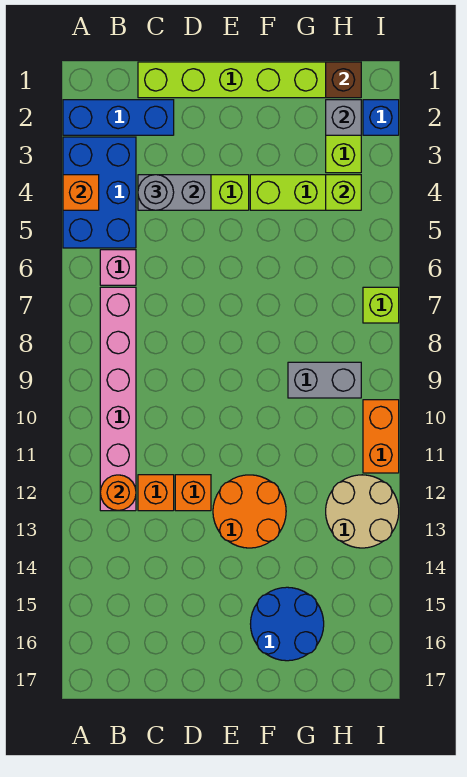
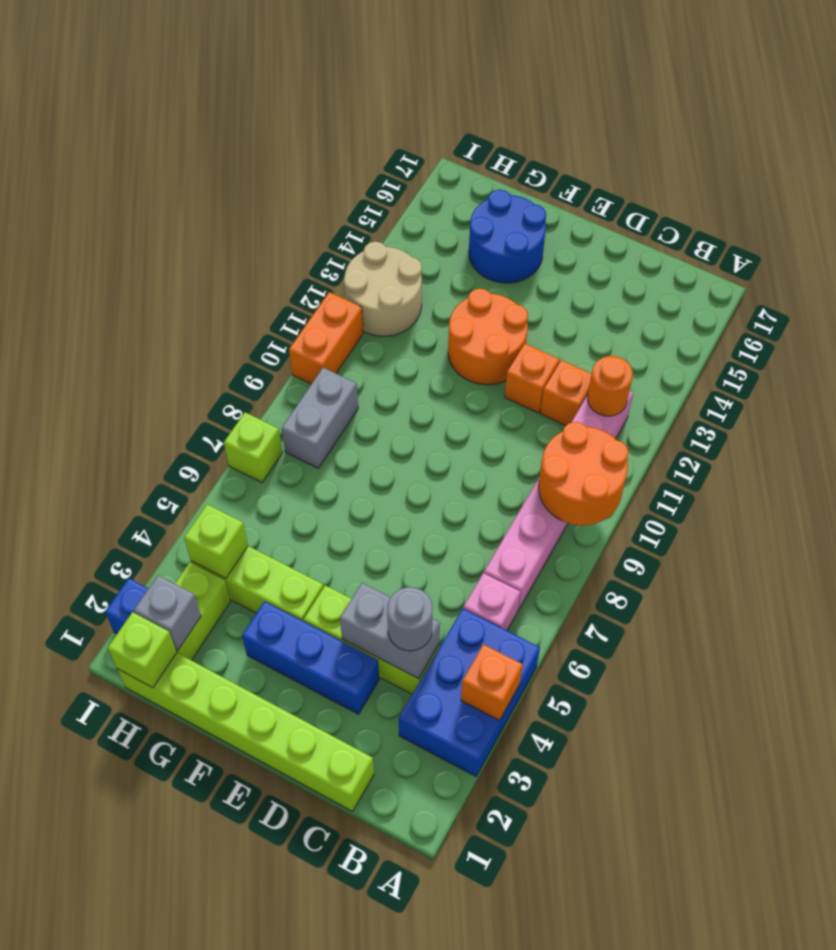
blue 1x3 brick [63,100,174,135] -> blue 1x3 brick moved to [242,601,379,714]
none -> orange 2x2 round brick [539,422,629,525]
grey 1x2 brick [288,362,361,398] -> grey 1x2 brick turned to [282,368,358,468]
brown 1x1 brick [326,62,361,98] -> lime 1x1 brick [108,612,177,688]

